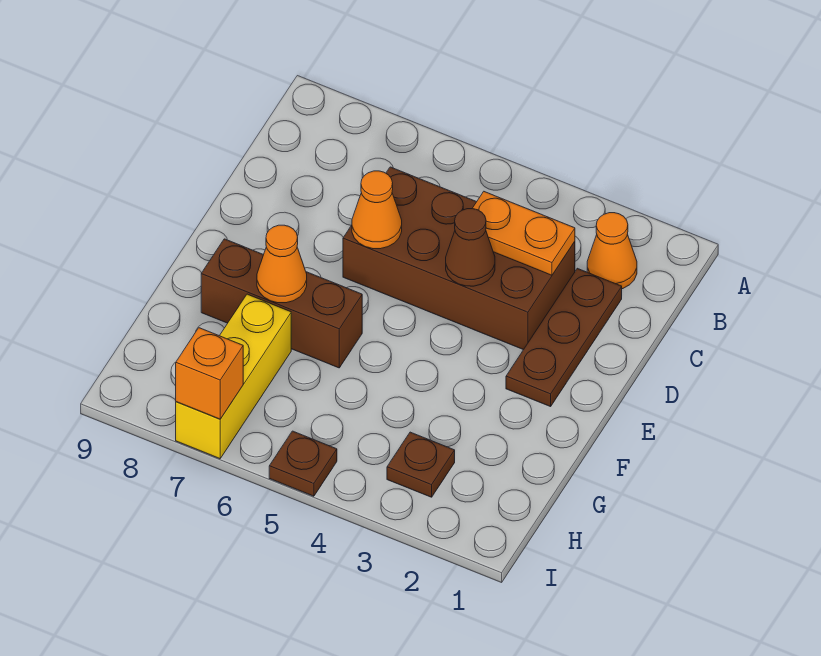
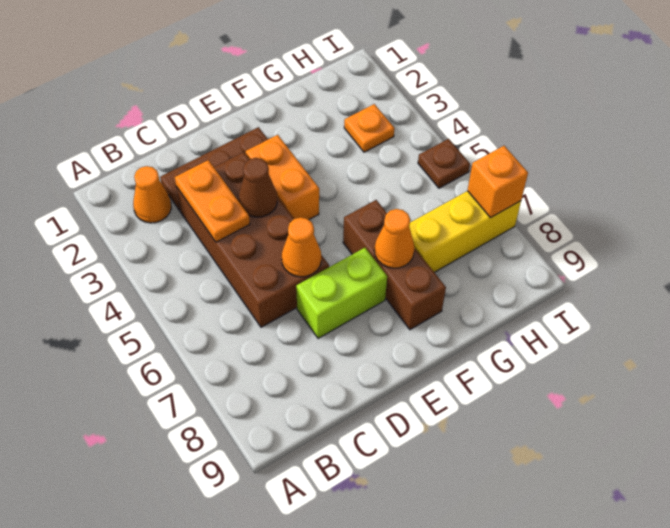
none -> lime 1x2 brick [296,248,387,338]
none -> orange 1x2 brick [246,135,319,220]
brown 1x1 plate [387,432,455,497] -> orange 1x1 plate [344,104,395,152]

